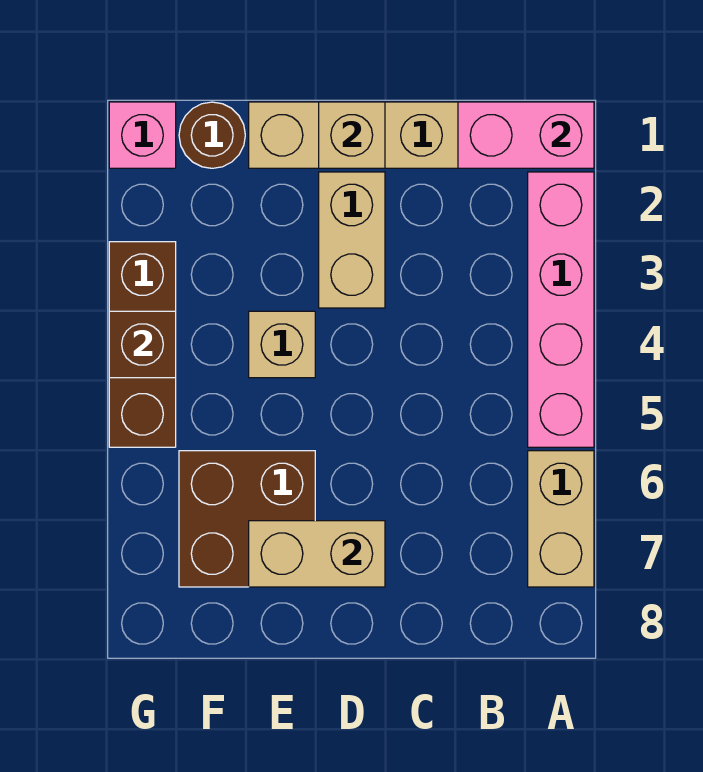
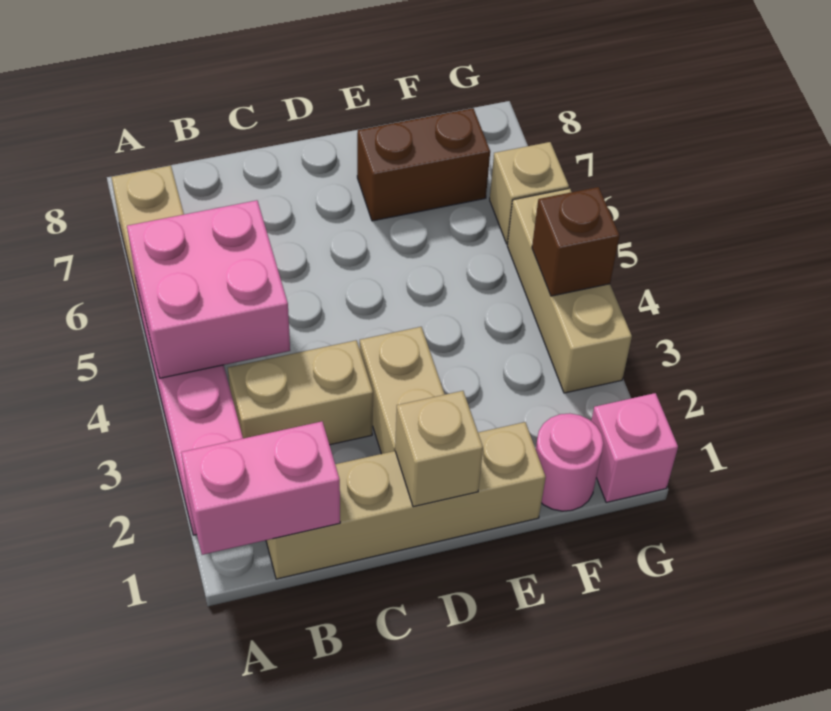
none -> pink 2x2 brick [127,200,290,378]
tan 1x2 brick [249,521,385,587] -> tan 1x2 brick moved to [228,340,373,445]
tan 1x1 brick [249,311,315,378] -> tan 1x1 brick moved to [490,142,569,244]
brown 2x2 brick [179,451,315,587] -> brown 1x2 brick [357,108,490,221]
brown 1x1 round brick [179,102,245,168] -> pink 1x1 round brick [536,413,603,511]
brown 1x3 brick [109,242,176,447] -> tan 1x3 brick [507,188,632,393]

